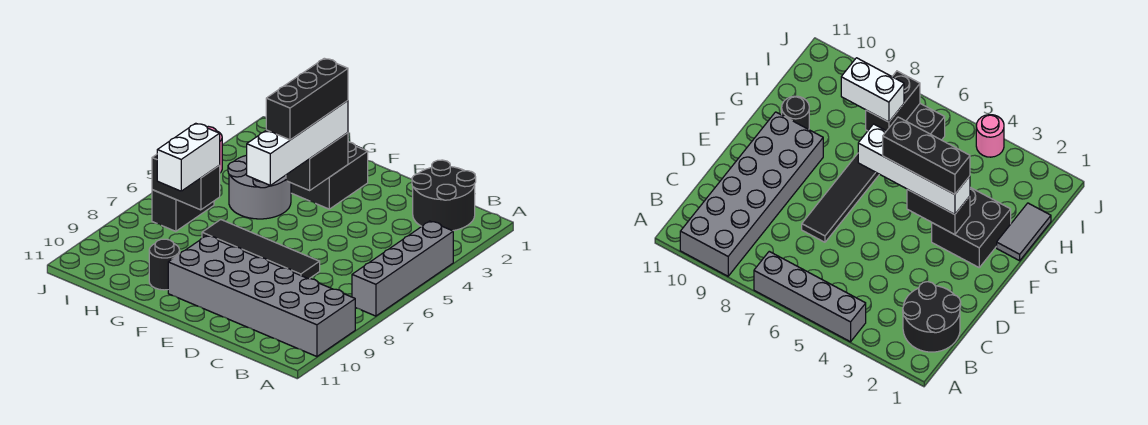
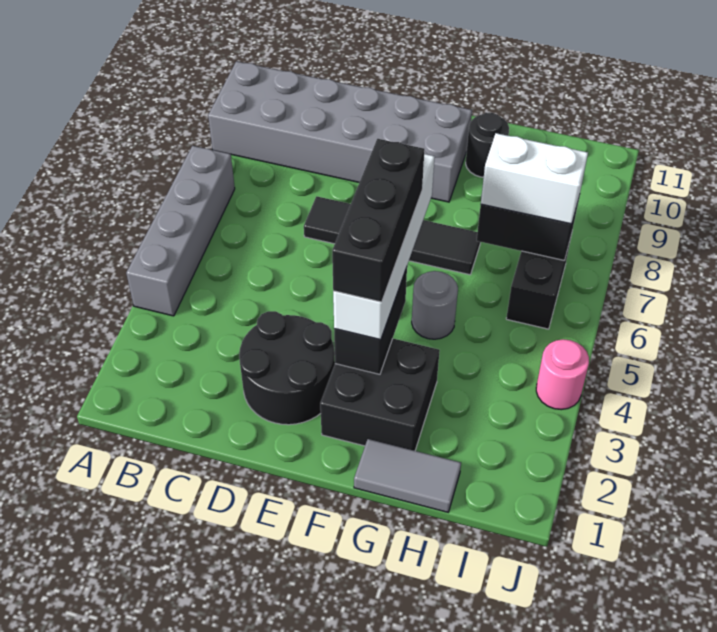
black 2x2 round brick [412,160,476,231] -> black 2x2 round brick moved to [239,311,335,425]
grey 2x2 round brick [228,155,291,219] -> grey 1x1 round brick [412,271,458,339]
white 1x2 brick [157,123,220,191] -> white 1x2 brick turned to [481,133,588,224]

